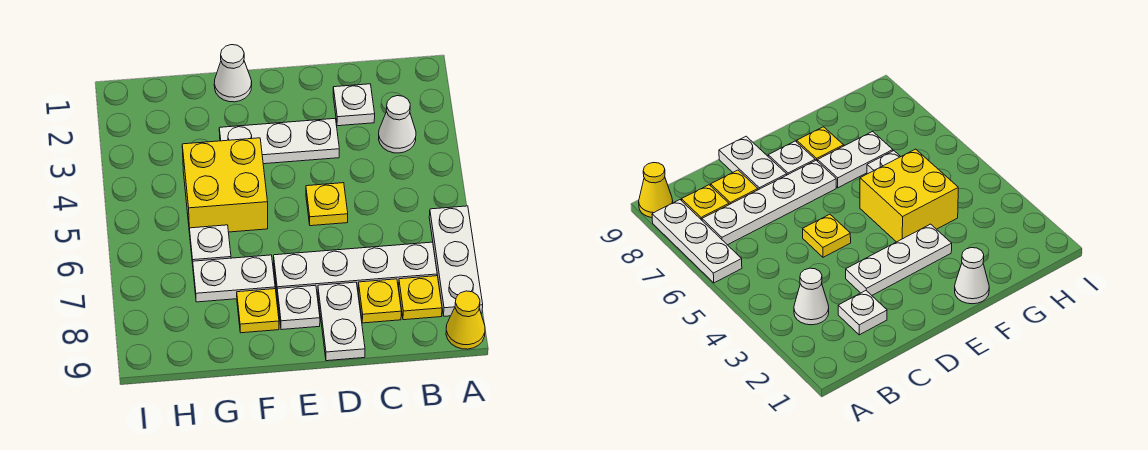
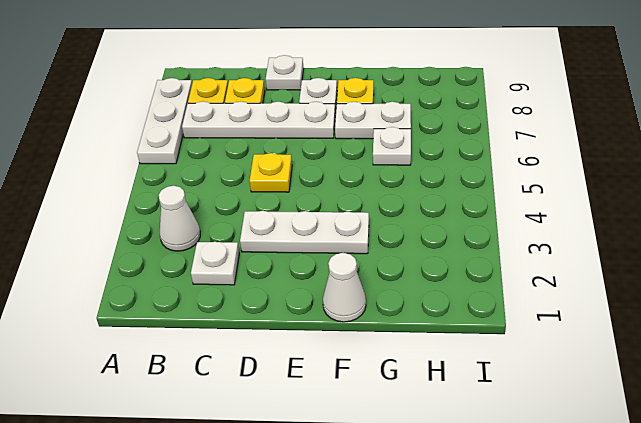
yellow 1x1 cone [446,291,485,349] -> none
white 1x2 plate [318,282,365,361] -> white 1x1 plate [266,55,304,90]
yellow 2x2 brick [182,138,268,233] -> none

